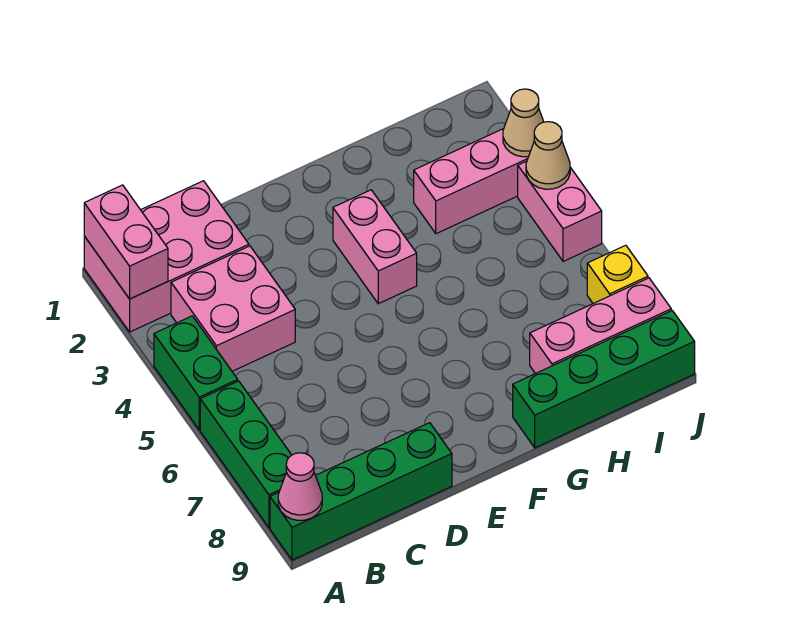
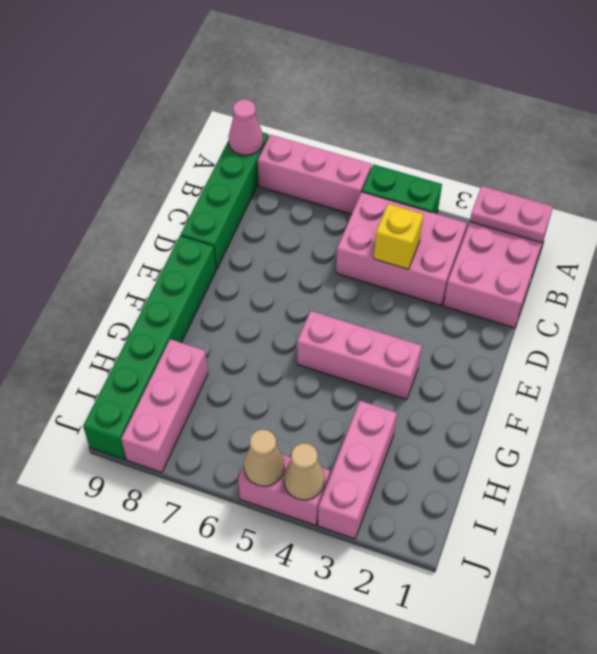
pink 1x2 brick [84,185,168,299] -> pink 1x2 plate [470,186,553,243]
green 1x3 brick [200,381,291,527] -> pink 1x3 brick [258,135,372,214]
pink 2x2 brick [171,246,295,371] -> pink 2x3 brick [336,192,467,305]
pink 1x2 brick [333,190,417,304] -> pink 1x3 brick [297,311,422,400]
green 1x4 brick [513,311,695,448] -> green 1x6 brick [83,236,216,460]
tan 1x1 cone [503,89,544,157] -> tan 1x1 cone moved to [244,430,284,486]
yellow 1x1 brick [587,245,648,304] -> yellow 1x1 brick moved to [374,204,423,269]

